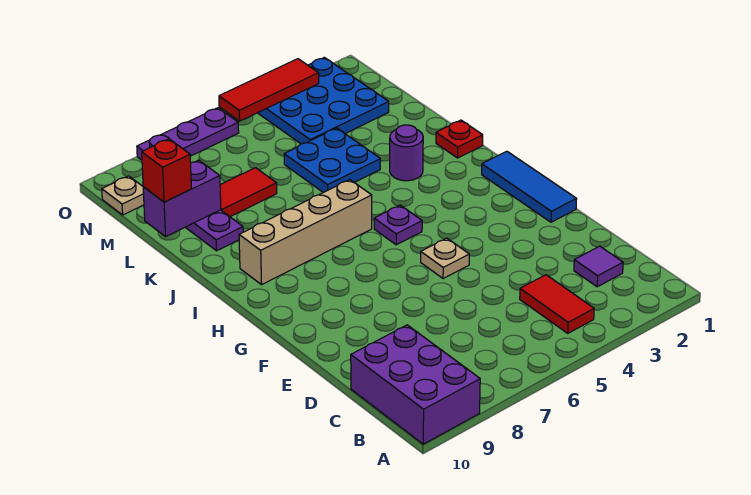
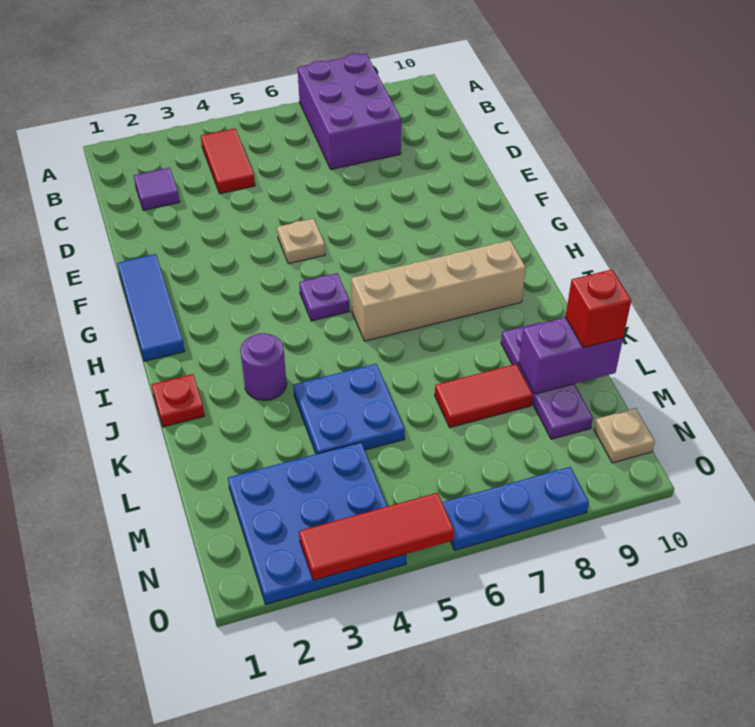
purple 2x3 brick [351,325,480,444] -> purple 2x3 brick moved to [298,53,401,169]
purple 1x3 plate [137,108,239,160] -> blue 1x3 plate [442,467,589,550]

